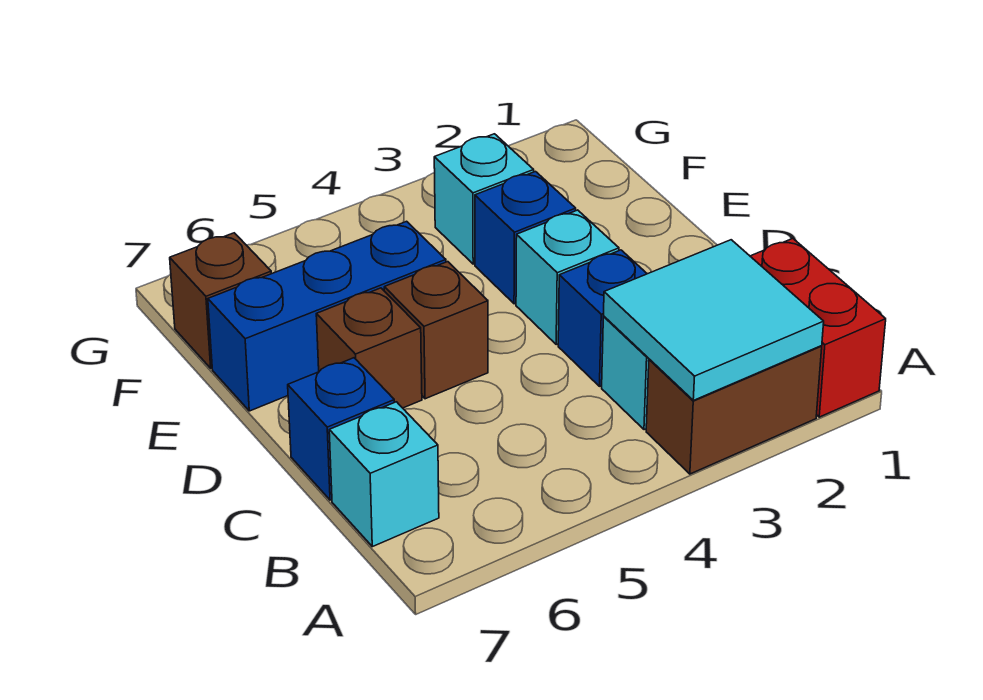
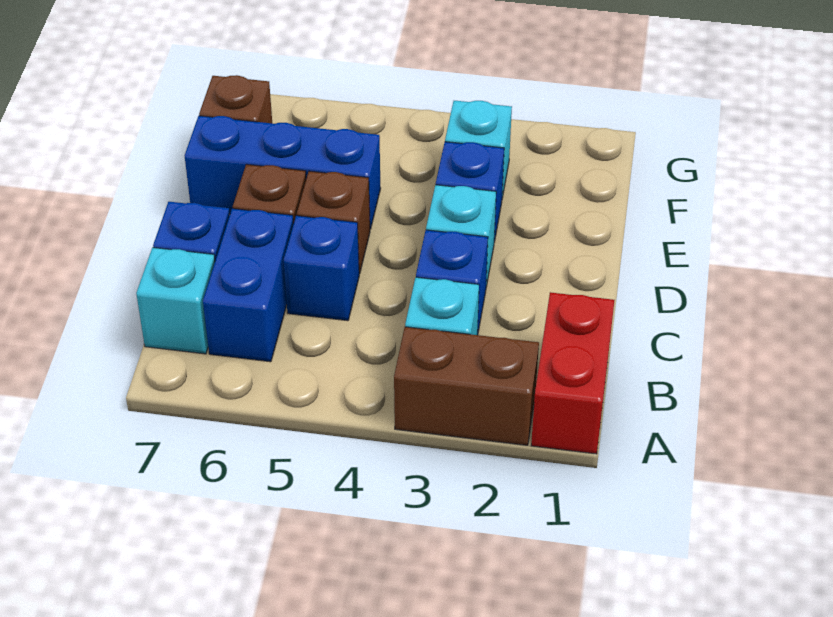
cyan 2x2 tile [603,240,824,400] -> none
none -> blue 1x2 brick [203,209,294,362]
none -> blue 1x1 brick [284,216,359,321]

